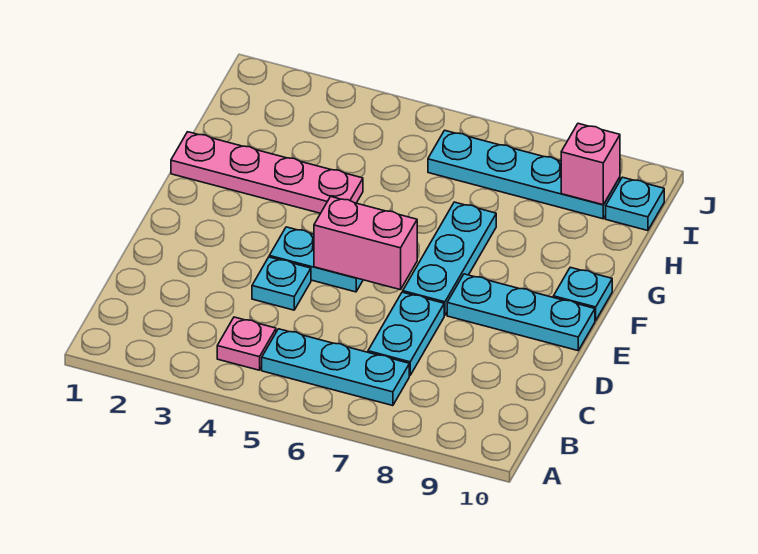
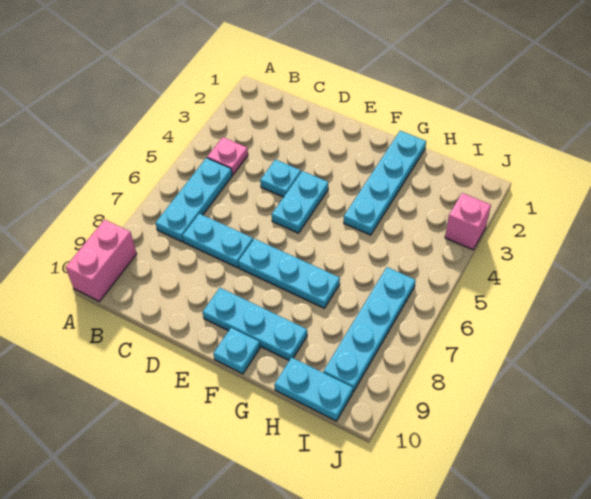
pink 1x2 brick [314,197,417,290] -> pink 1x2 brick moved to [66,220,137,301]
cyan 1x3 plate [447,274,595,351] -> cyan 1x3 plate turned to [203,288,307,360]
pink 1x4 plate [171,132,363,213] -> cyan 1x4 plate [344,131,426,235]
pink 1x1 brick [561,123,620,205] -> pink 1x1 brick moved to [445,193,491,250]
cyan 1x1 plate [606,177,664,231] -> cyan 1x2 plate [274,357,353,421]

